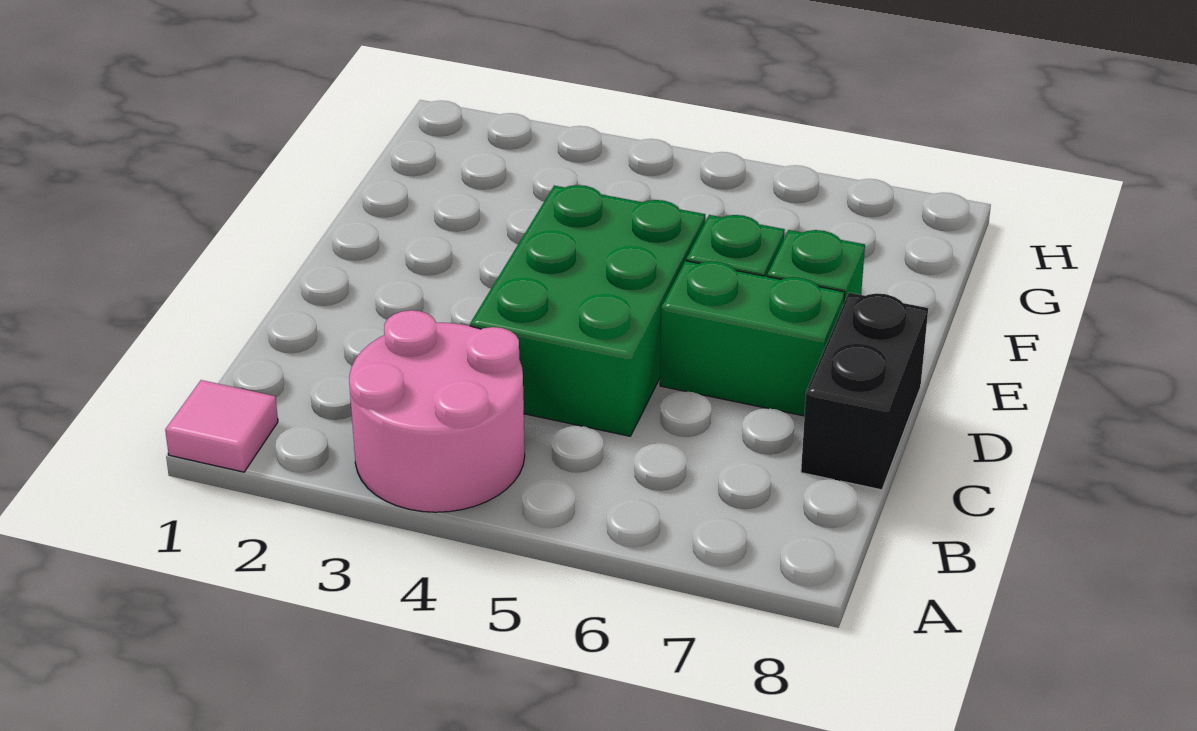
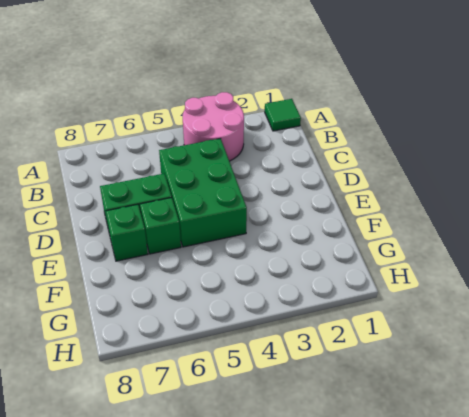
pink 1x1 tile [165,380,278,472] -> green 1x1 tile [265,99,301,131]
black 1x2 brick [801,293,928,490] -> none

